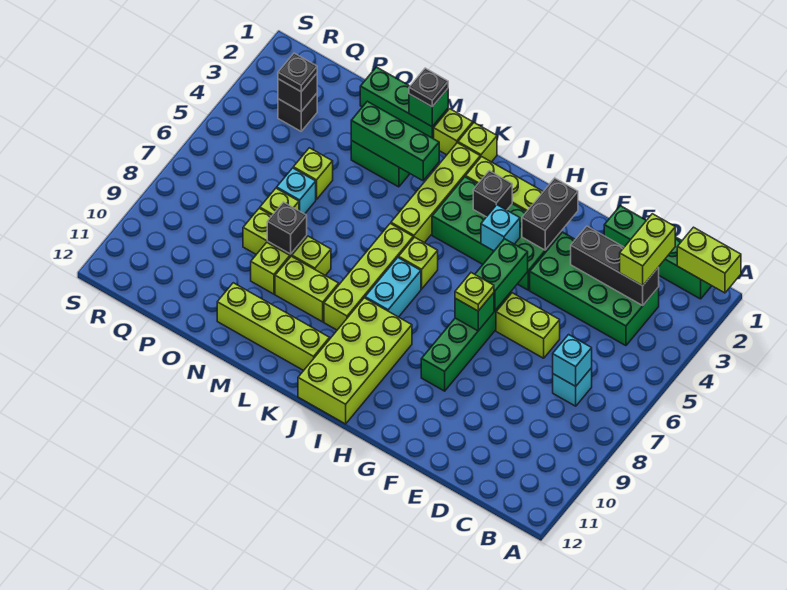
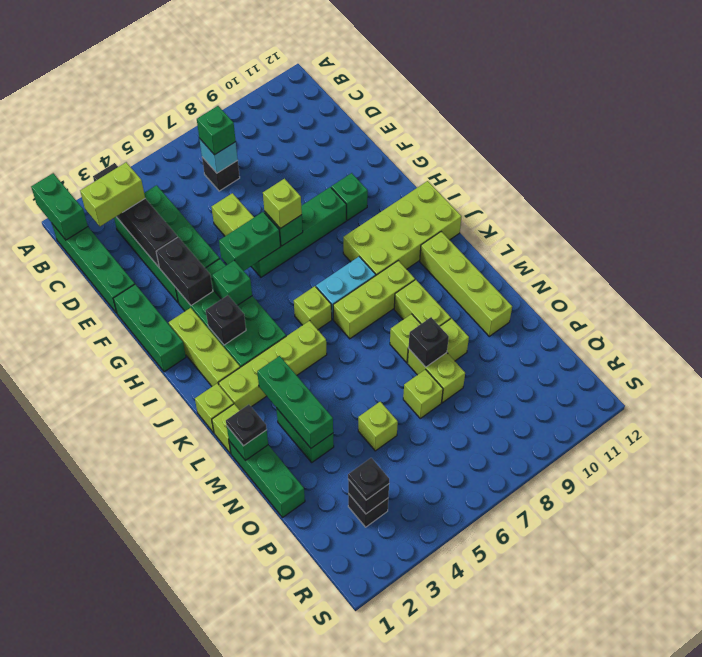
lime 1x2 brick [677,227,741,293] -> green 1x2 brick [31,173,88,240]
black 1x3 brick [571,226,659,305] -> black 1x4 brick [93,163,177,267]
cyan 1x1 brick [553,368,592,406] -> black 1x1 brick [202,157,240,191]
none -> green 1x1 brick [197,106,236,155]
none -> green 1x3 brick [113,284,186,372]
black 1x2 brick [522,178,578,250] -> black 1x2 brick turned to [156,237,213,305]
lime 1x1 plate [455,273,494,311] -> lime 1x1 brick [263,179,302,229]
none -> green 1x1 brick [331,173,368,220]
cyan 1x1 brick [481,205,520,251] -> green 1x1 brick [212,261,252,305]
lime 1x4 brick [324,223,413,330] -> lime 1x3 brick [333,261,415,339]
cyan 1x1 brick [277,168,316,214] -> none

